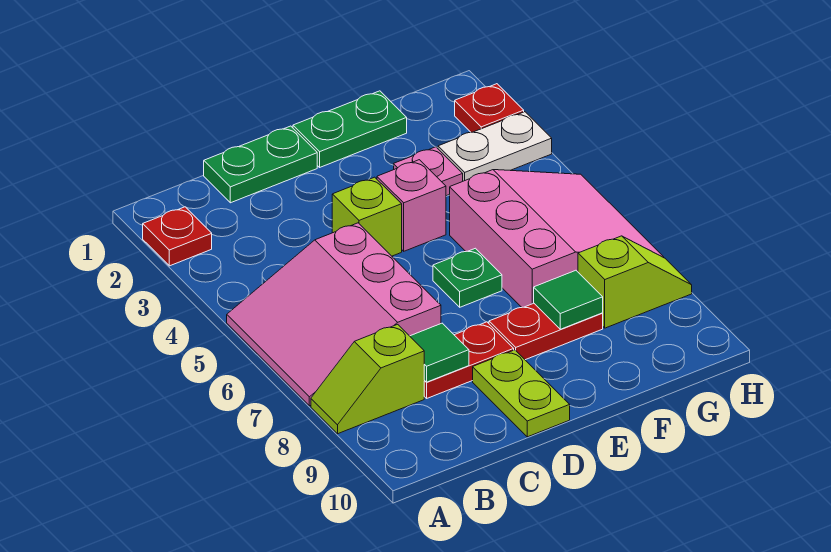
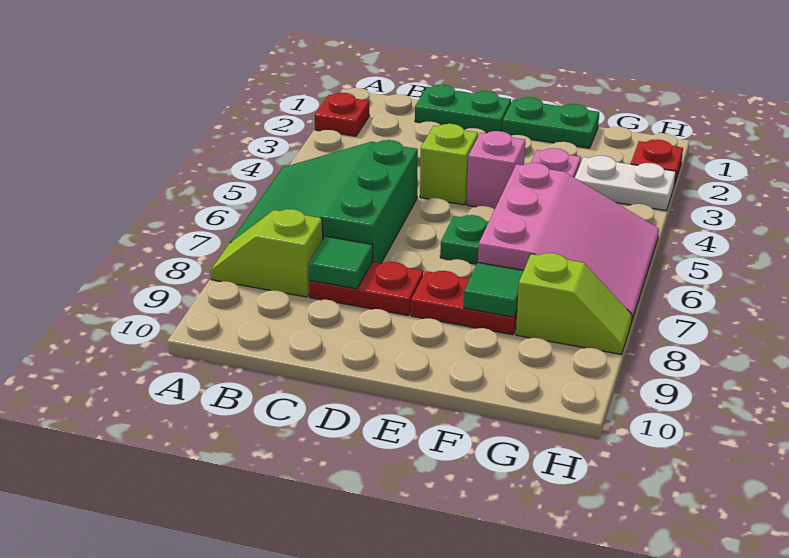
pink 3x3 slope [227,223,441,406] -> green 3x3 slope [230,140,418,263]
lime 1x2 plate [473,350,570,437] -> none

